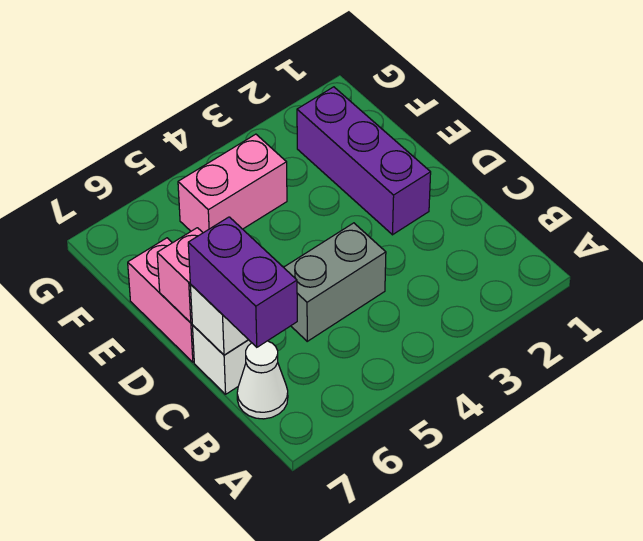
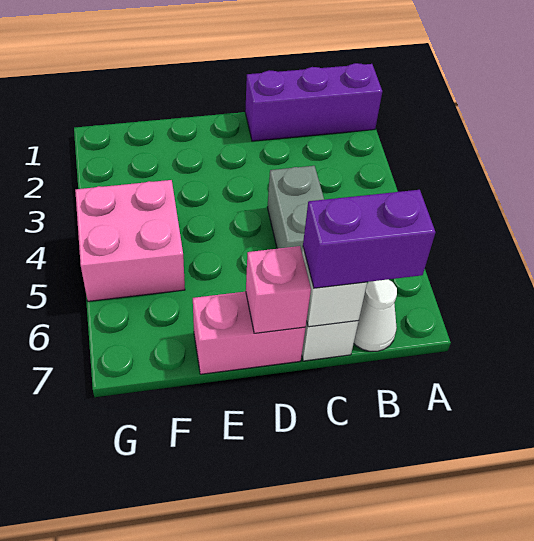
purple 1x3 brick [297,87,431,235] -> purple 1x3 brick moved to [245,63,382,141]
pink 1x2 brick [178,134,287,233] -> pink 2x2 brick [75,180,185,301]

